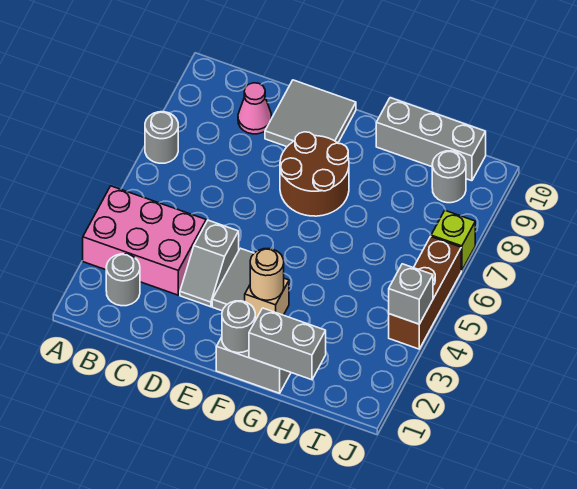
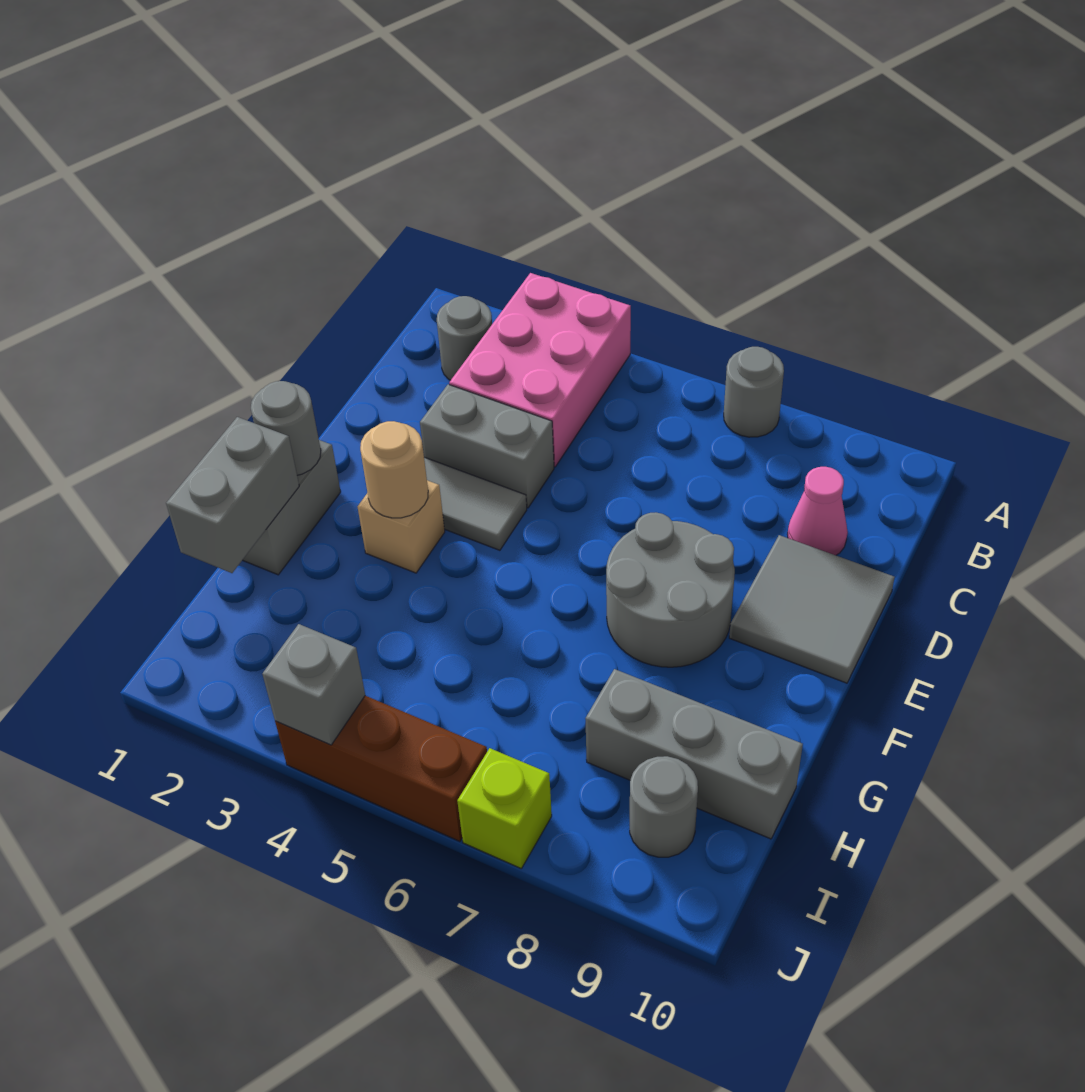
grey 1x2 slope [180,220,239,307] -> grey 1x2 brick [420,384,554,508]
brown 2x2 round brick [280,132,349,216] -> grey 2x2 round brick [606,512,735,667]
grey 1x3 brick [376,98,486,181] -> grey 1x3 brick turned to [585,669,803,839]

